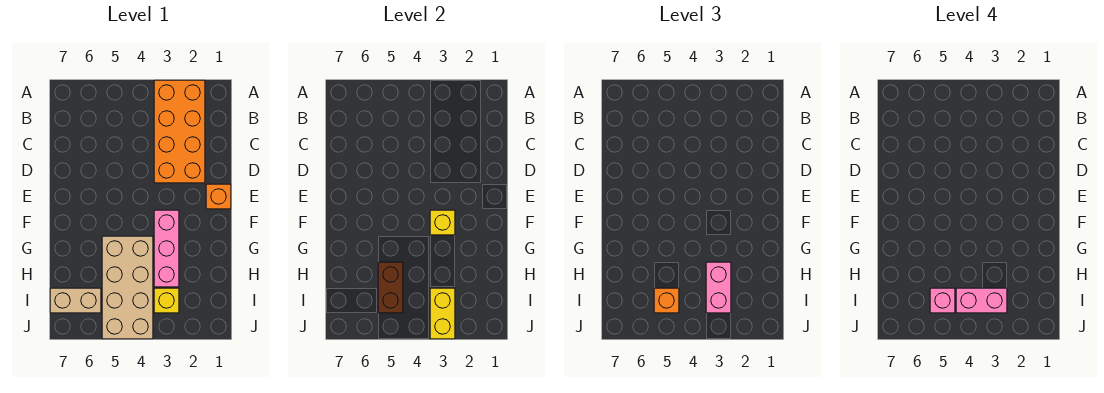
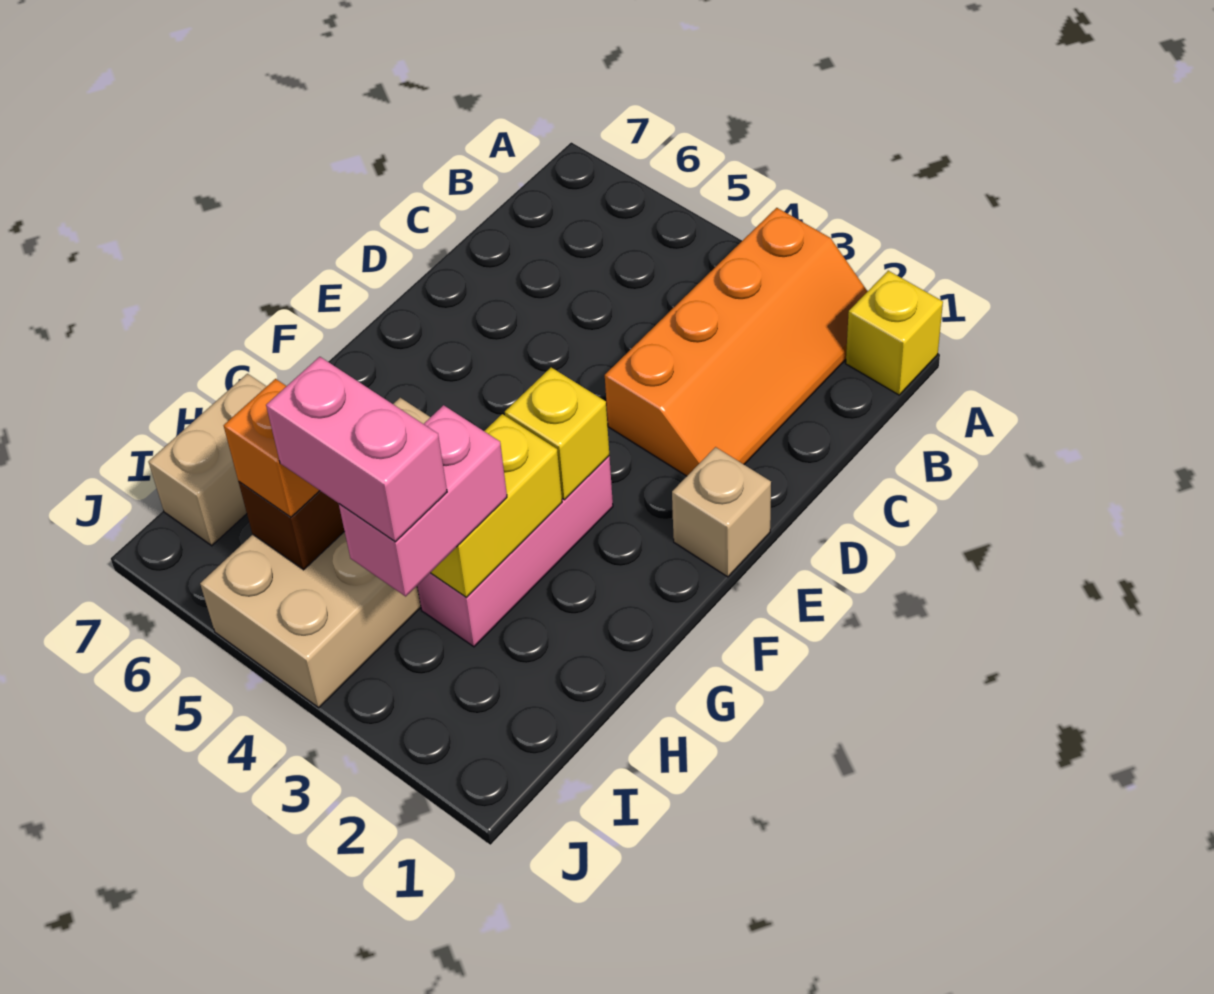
orange 2x4 brick [154,80,205,183] -> orange 2x4 slope [605,208,868,476]
orange 1x1 brick [206,184,231,209] -> tan 1x1 brick [672,447,771,577]
yellow 1x1 brick [154,288,179,313] -> yellow 1x1 brick moved to [846,271,943,395]
yellow 1x2 brick [430,288,455,339] -> yellow 1x2 brick moved to [431,414,562,597]
pink 1x1 brick [930,288,955,313] -> none
tan 1x2 brick [50,288,101,313] -> tan 1x2 brick turned to [148,374,267,546]

